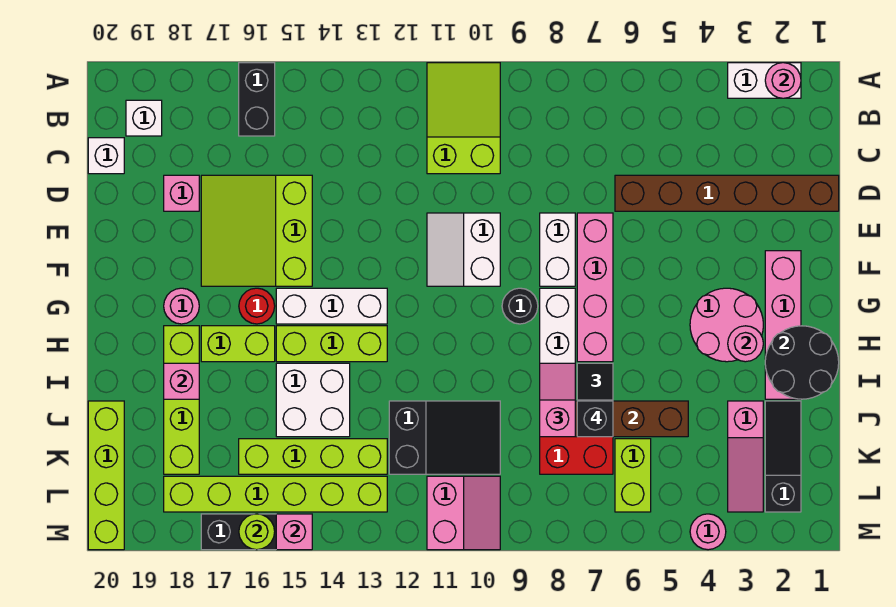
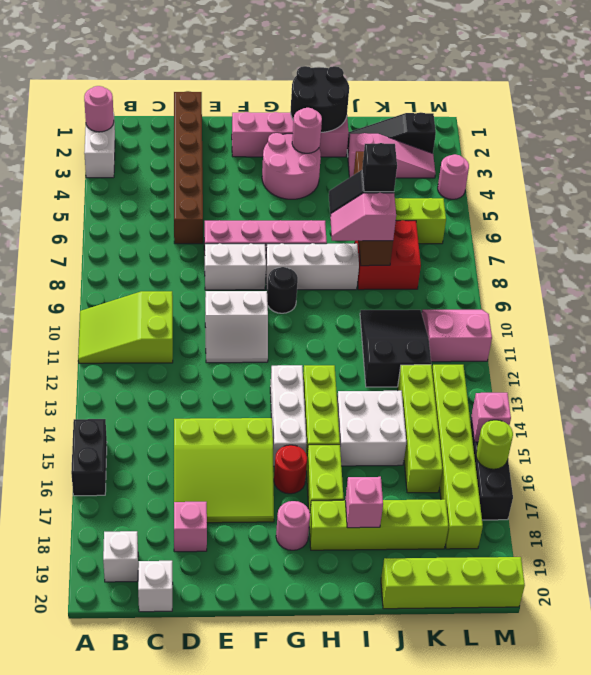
black 1x2 brick [239,63,275,136] -> black 1x2 brick turned to [71,419,107,496]

